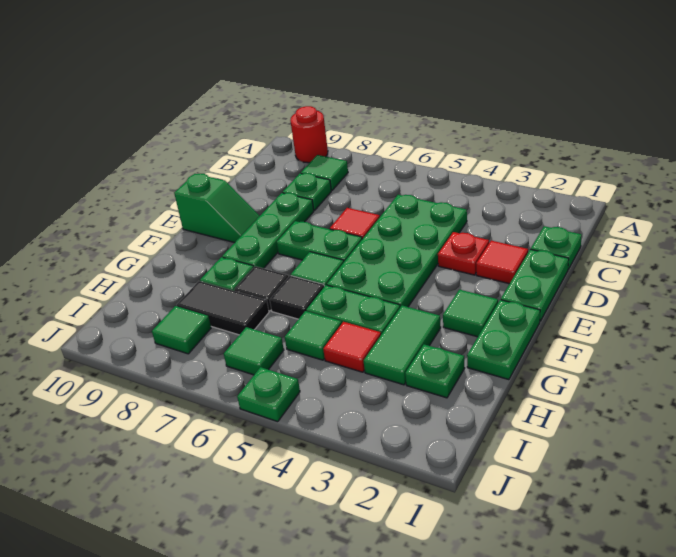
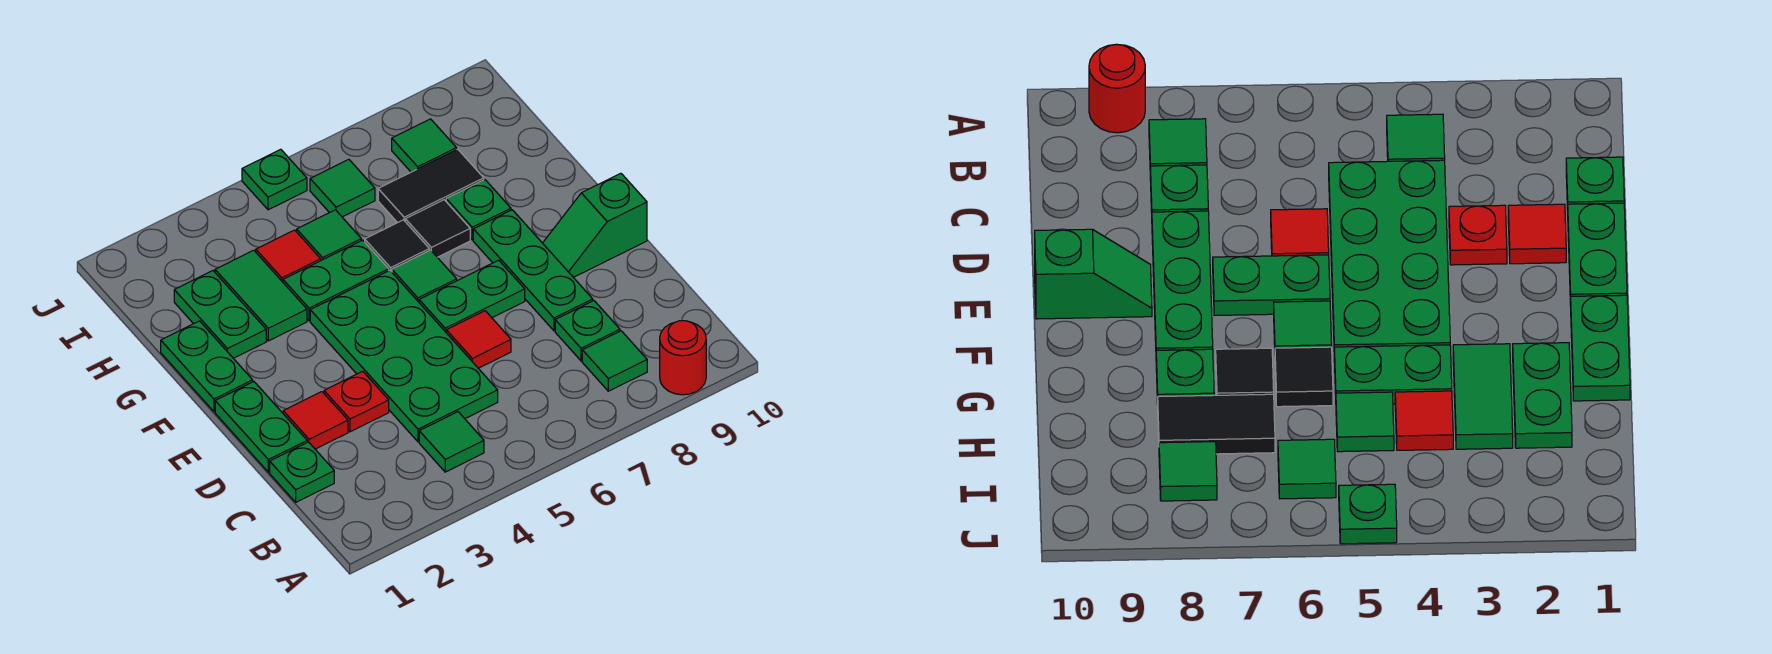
green 1x1 tile [443,290,498,337] -> green 1x1 tile moved to [419,412,484,472]
green 1x1 plate [405,345,465,398] -> green 1x2 plate [174,271,266,358]

